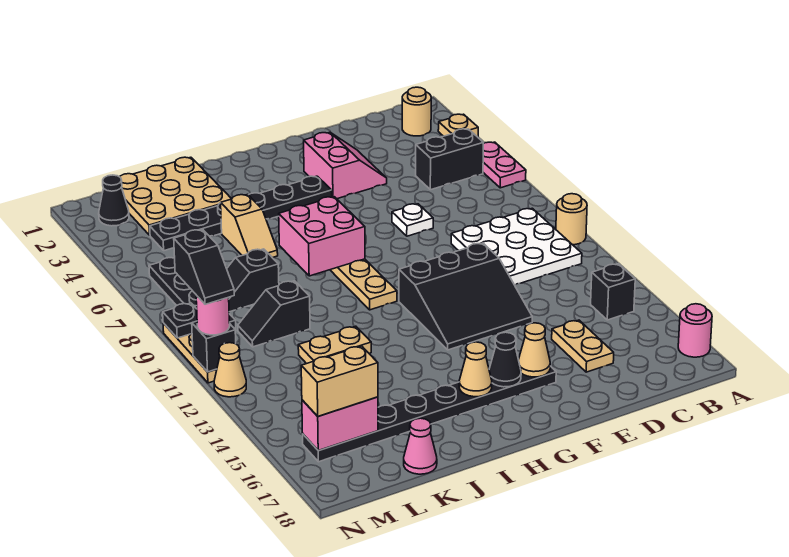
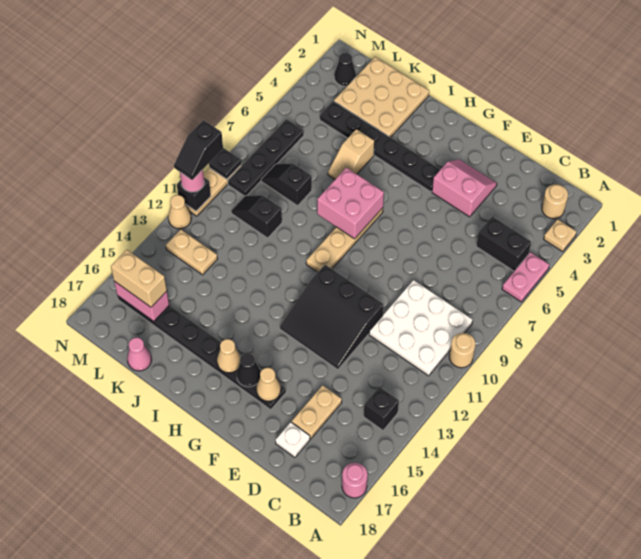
pink 2x2 slope [304,132,387,199] -> pink 2x2 slope turned to [432,159,497,217]
white 1x1 plate [392,204,433,236] -> white 1x1 plate moved to [275,422,310,457]
tan 1x2 plate [298,326,371,364] -> tan 1x2 plate moved to [166,230,217,275]

